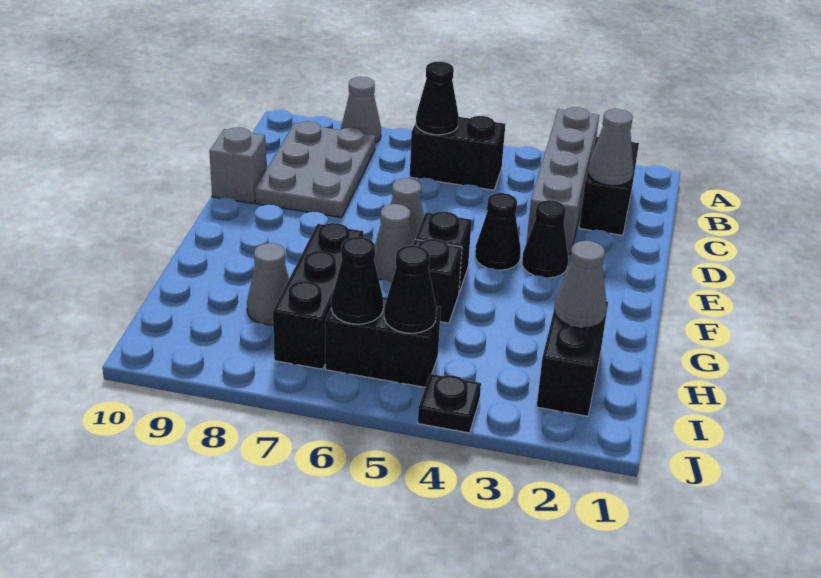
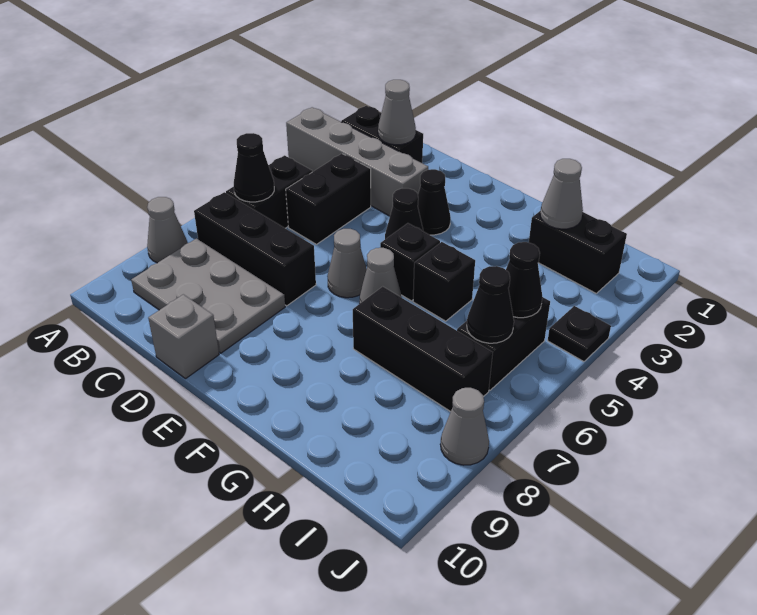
none -> black 1x3 brick [194,192,316,306]
none -> black 1x2 brick [286,154,371,244]
grey 1x1 cone [247,243,289,325] -> grey 1x1 cone moved to [440,388,489,465]

